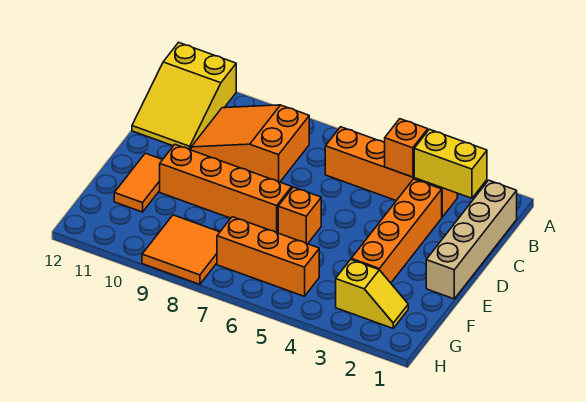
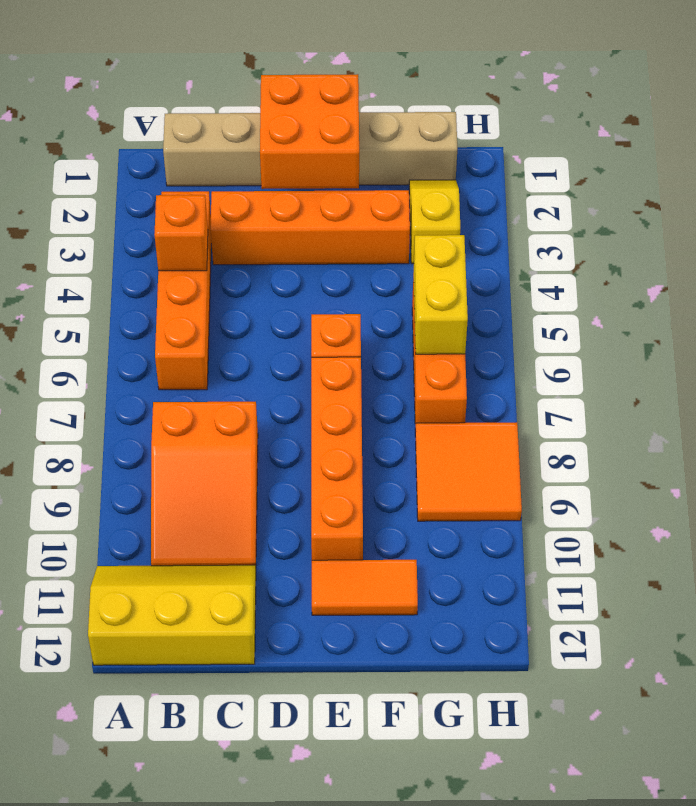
yellow 2x3 slope [132,42,236,150] -> yellow 2x3 slope turned to [88,565,256,665]
tan 1x4 brick [426,180,517,299] -> tan 1x6 brick [163,112,457,186]
yellow 1x2 brick [414,129,487,198] -> yellow 1x2 brick moved to [414,235,468,354]
none -> orange 2x2 brick [260,74,359,189]

